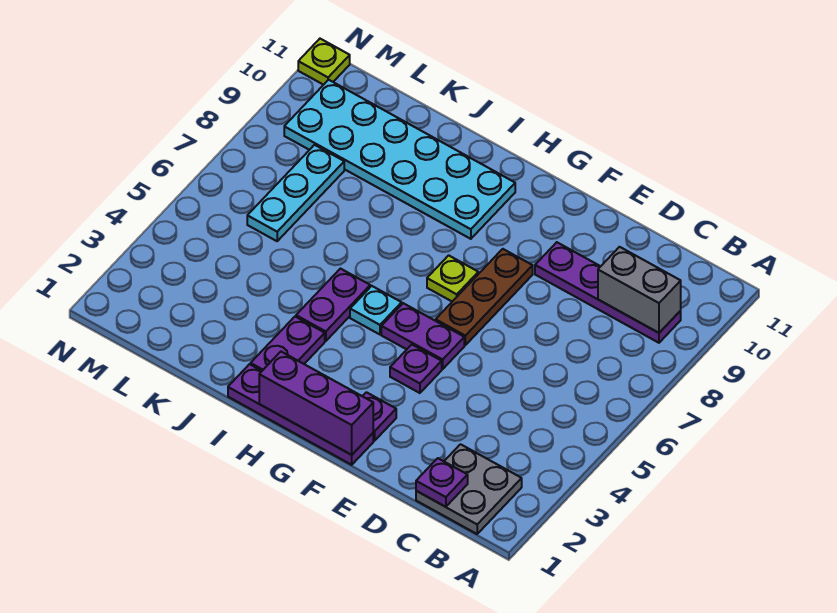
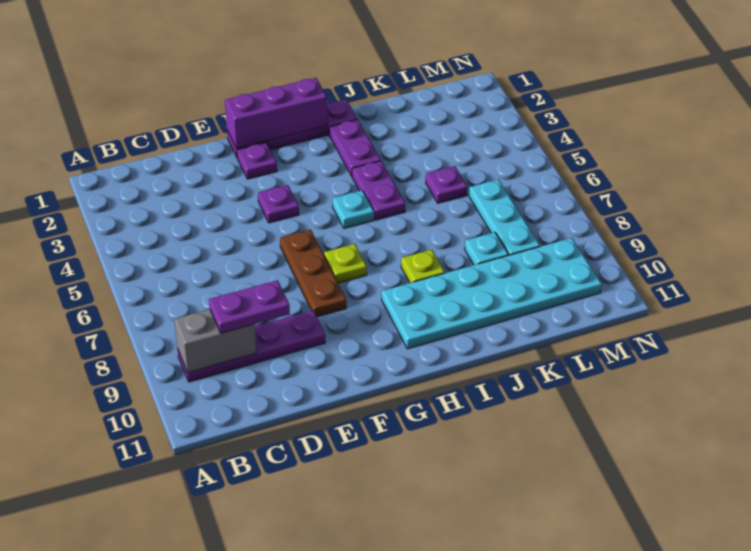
grey 2x2 plate [416,444,522,534] -> none
purple 1x1 plate [416,458,468,507] -> purple 1x1 plate moved to [426,166,467,203]
purple 1x2 plate [381,303,464,369] -> purple 1x2 plate moved to [209,280,290,333]
none -> cyan 1x1 plate [465,232,509,265]
lime 1x1 plate [298,39,350,85] -> lime 1x1 plate moved to [401,250,445,283]

